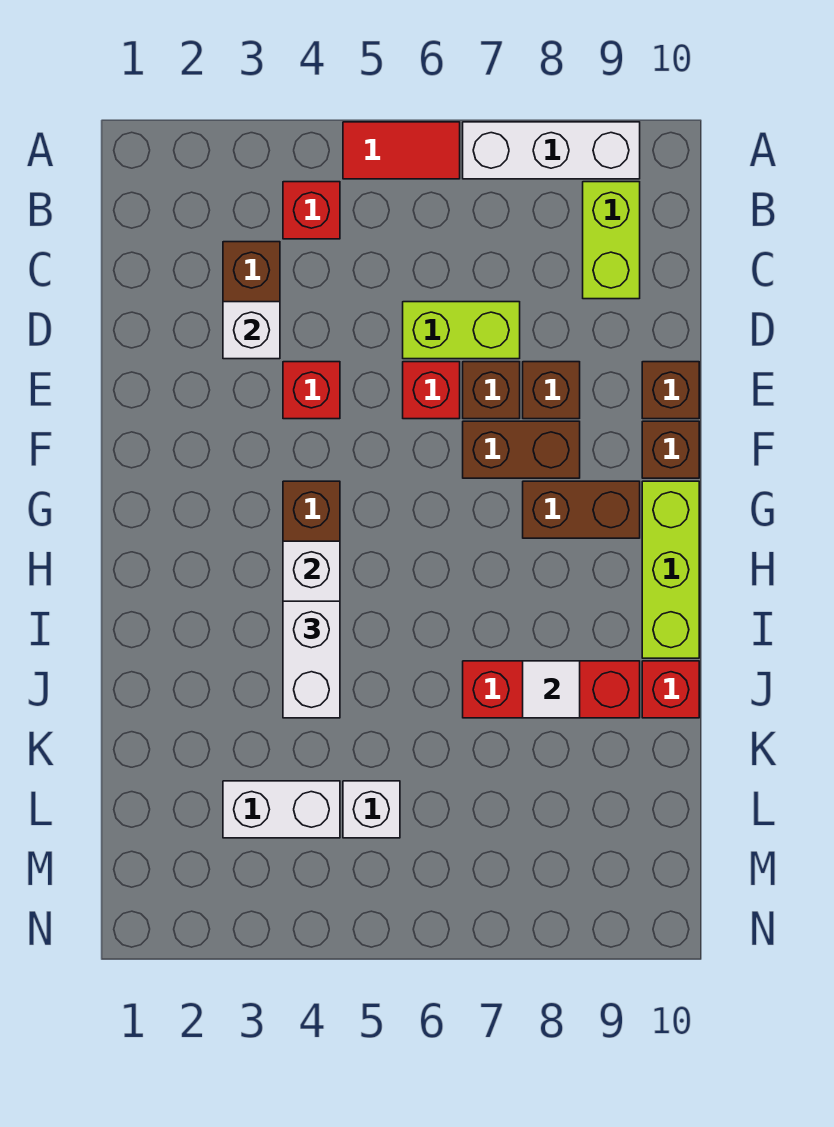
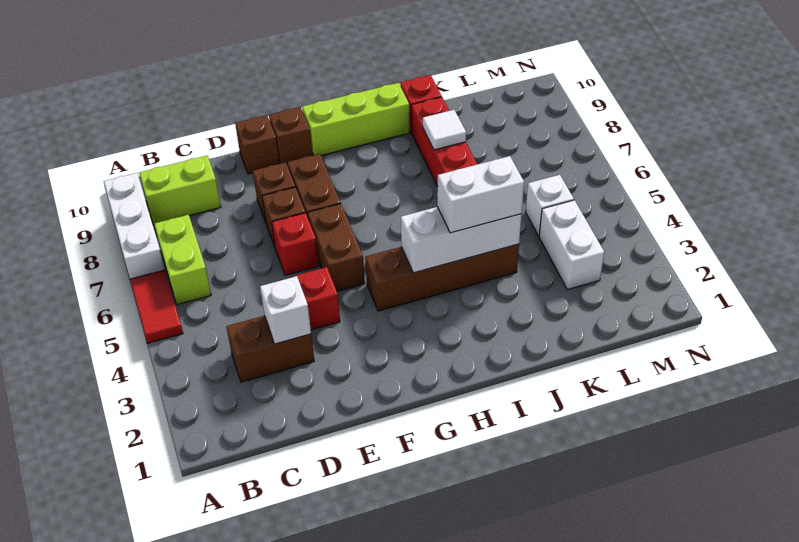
red 1x1 brick [283,182,340,239] -> none
lime 1x2 brick [403,302,520,359] -> lime 1x2 brick moved to [154,215,211,304]
brown 1x2 brick [523,481,640,538] -> brown 1x2 brick moved to [308,204,365,291]

